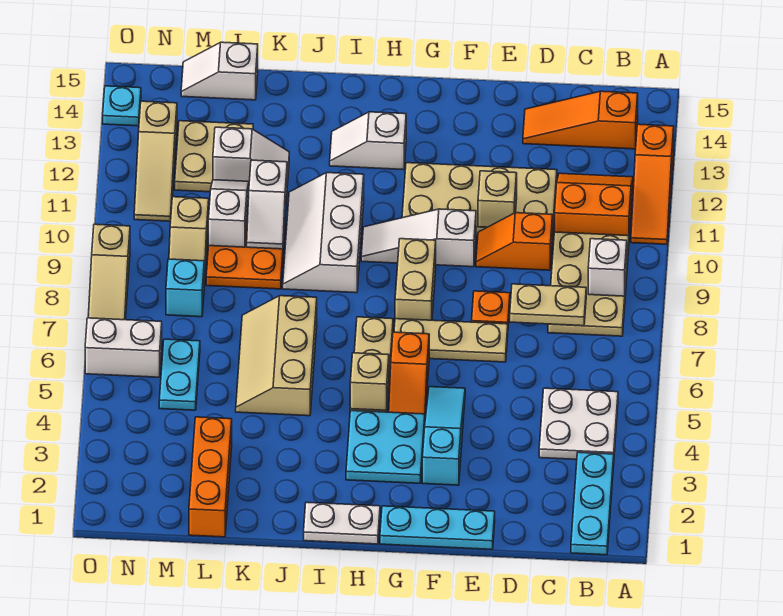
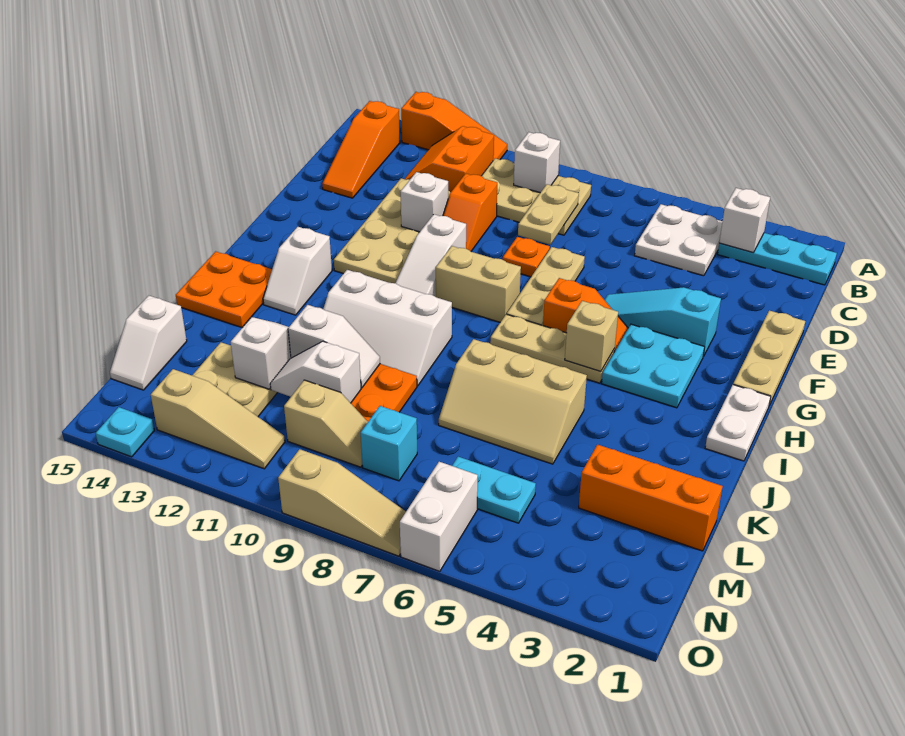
none -> white 1x1 brick [719,188,770,253]
cyan 1x3 plate [380,506,495,549] -> tan 1x3 plate [733,310,805,405]
tan 1x1 brick [478,171,517,227] -> white 1x1 brick [400,172,448,232]
none -> orange 2x2 plate [176,251,272,327]

